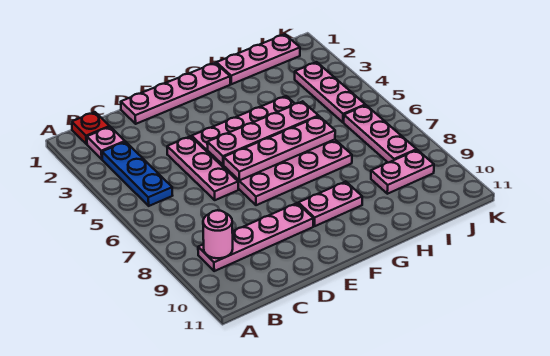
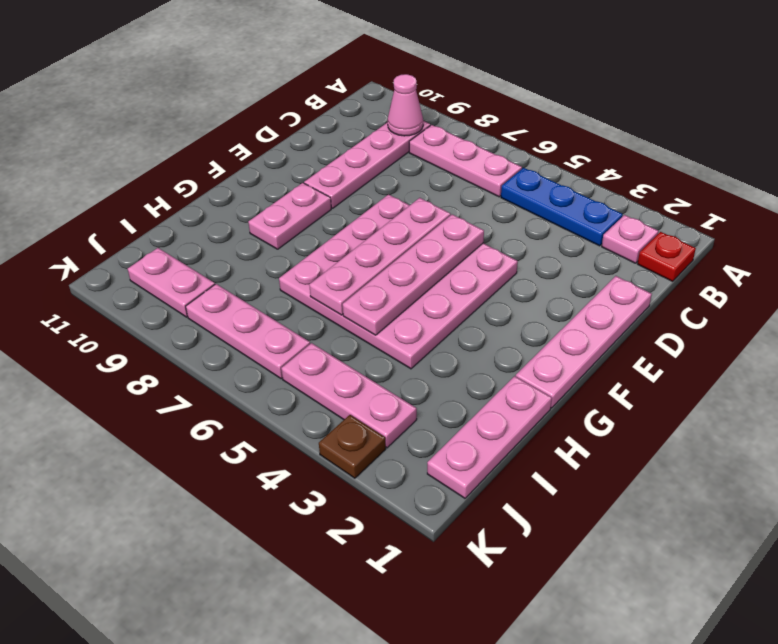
pink 1x1 round brick [203,210,233,258] -> pink 1x1 cone [388,74,423,136]
pink 1x3 plate [167,136,238,200] -> pink 1x3 plate moved to [409,125,522,197]
pink 1x2 plate [371,150,434,194] -> pink 1x2 plate turned to [128,248,215,317]
none -> brown 1x1 plate [319,415,386,478]

